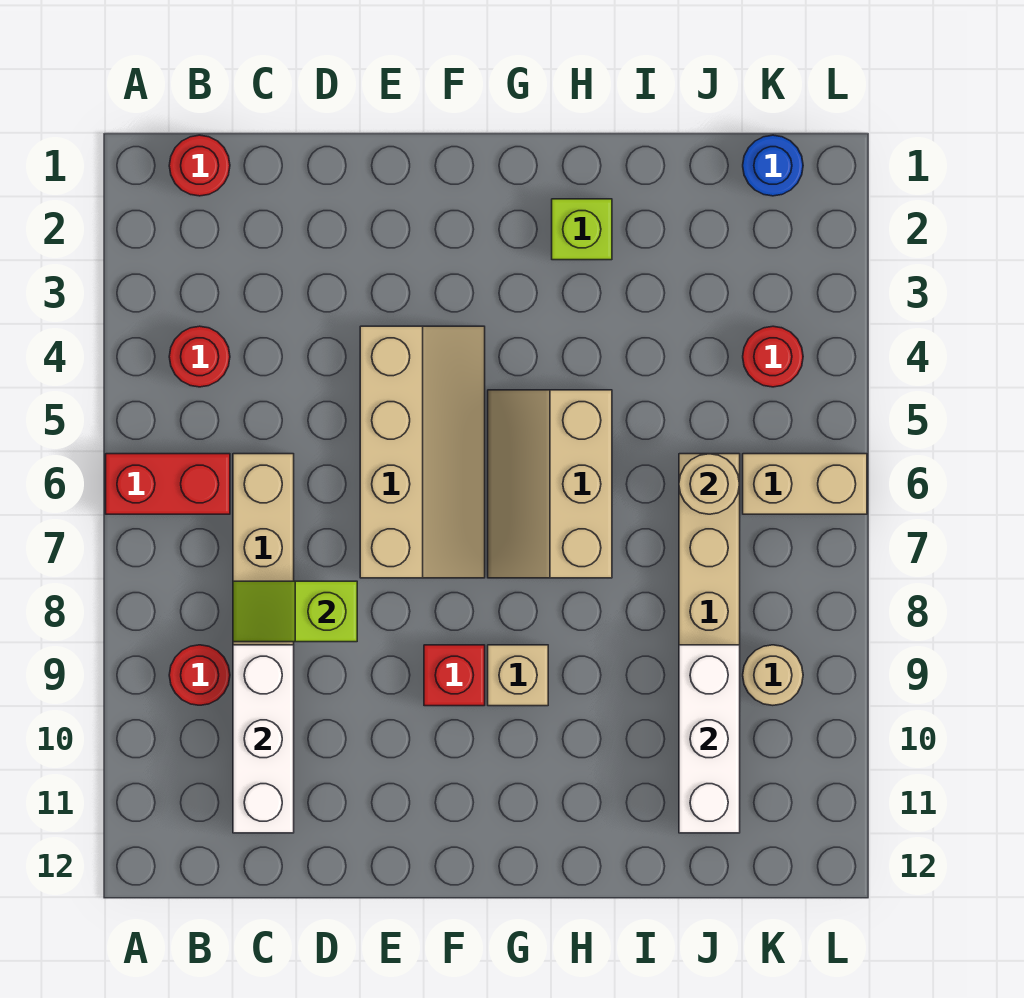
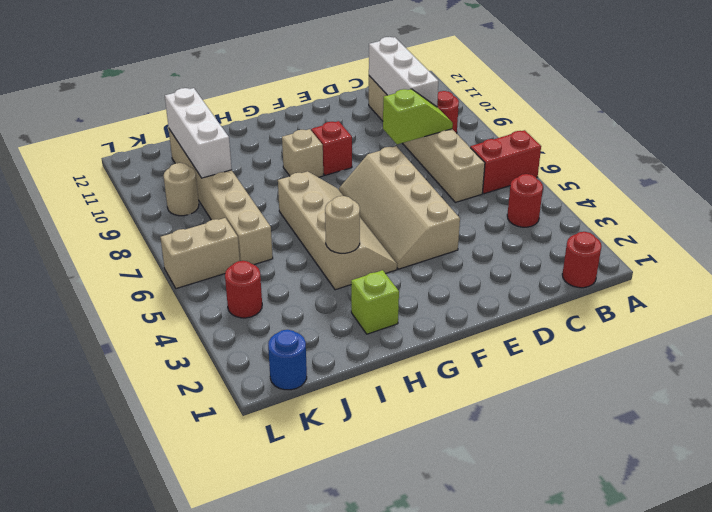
tan 2x3 slope [488,390,612,578] -> tan 2x4 slope [278,171,397,290]
tan 1x1 round brick [679,454,740,514] -> tan 1x1 round brick moved to [325,196,360,253]

